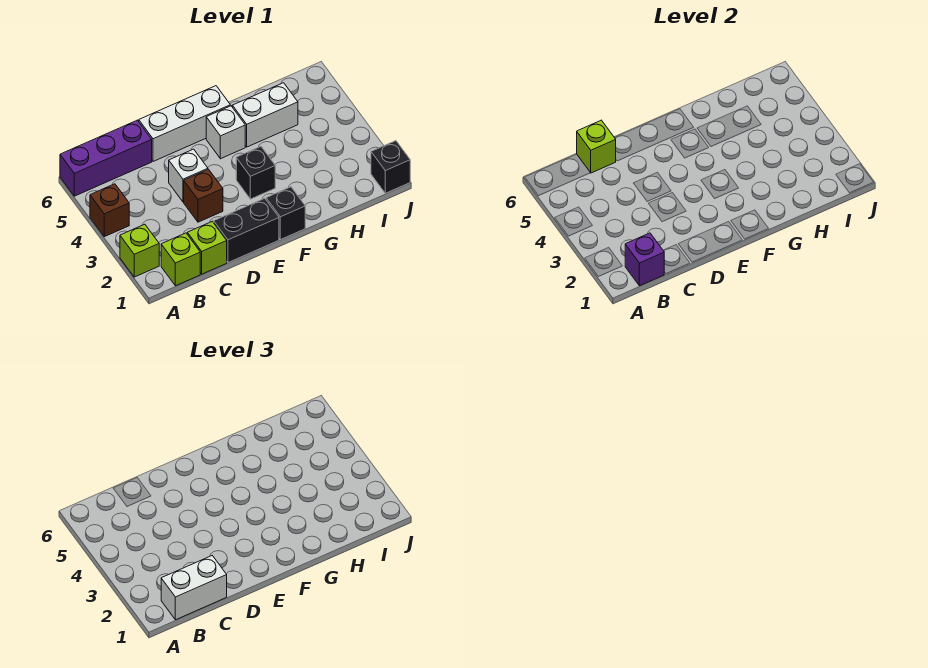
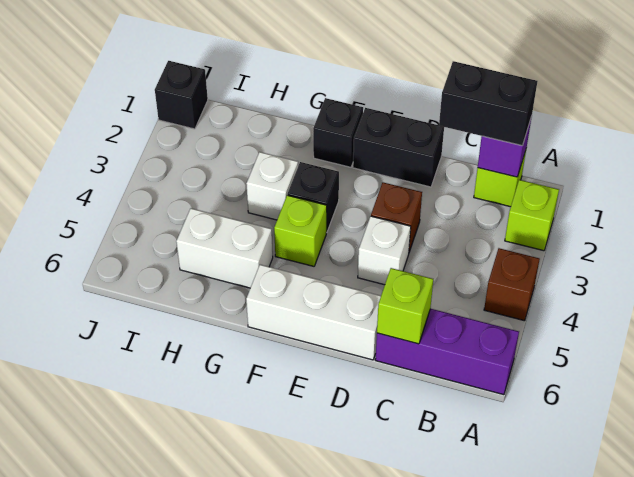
white 1x2 brick [161,556,227,620] -> black 1x2 brick [439,61,537,146]
lime 1x1 brick [187,222,227,274] -> lime 1x1 brick moved to [274,195,327,266]
white 1x1 brick [206,106,245,159] -> white 1x1 brick moved to [246,152,298,220]

